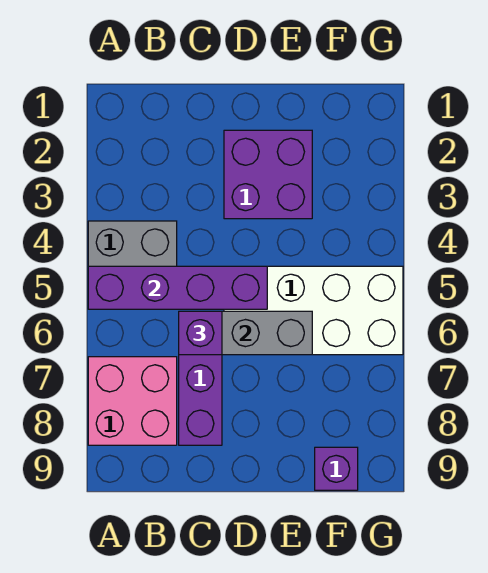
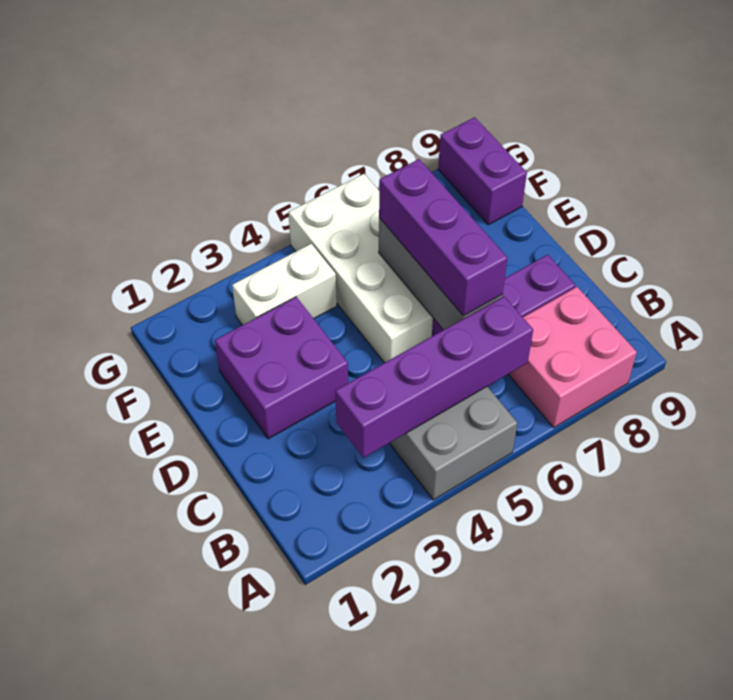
purple 1x4 brick [88,266,267,309] -> purple 1x4 brick turned to [335,296,533,458]
purple 1x1 brick [179,311,222,355] -> purple 1x3 brick [379,159,508,316]
none -> white 1x2 brick [232,244,337,325]
purple 1x1 brick [315,447,358,490] -> purple 1x2 brick [438,117,527,225]

